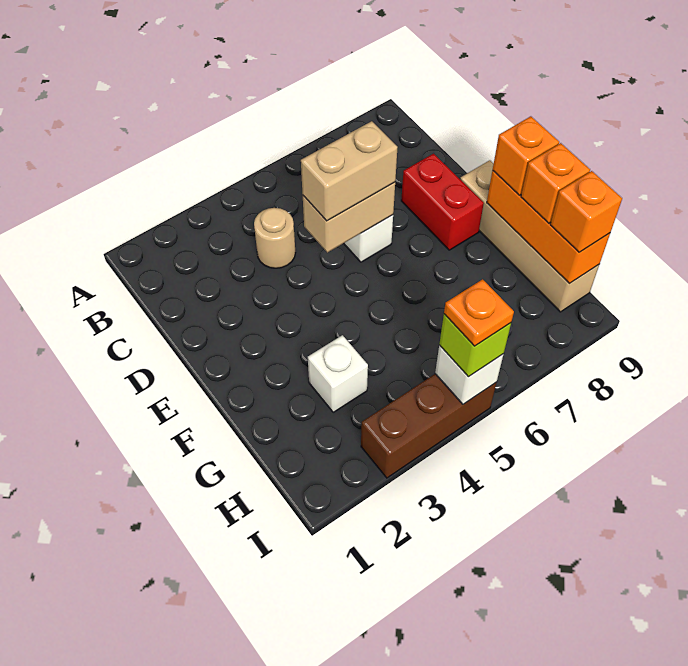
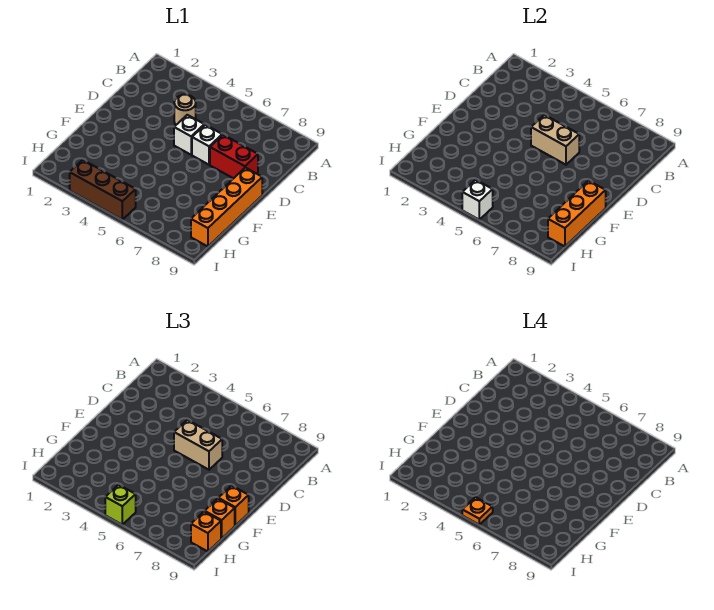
red 1x2 brick [401,154,484,250] -> red 1x2 brick turned to [210,135,258,178]
tan 1x4 brick [460,160,599,312] -> orange 1x4 brick [191,168,262,246]
white 1x1 brick [308,335,368,412] -> white 1x1 brick moved to [174,115,204,155]

